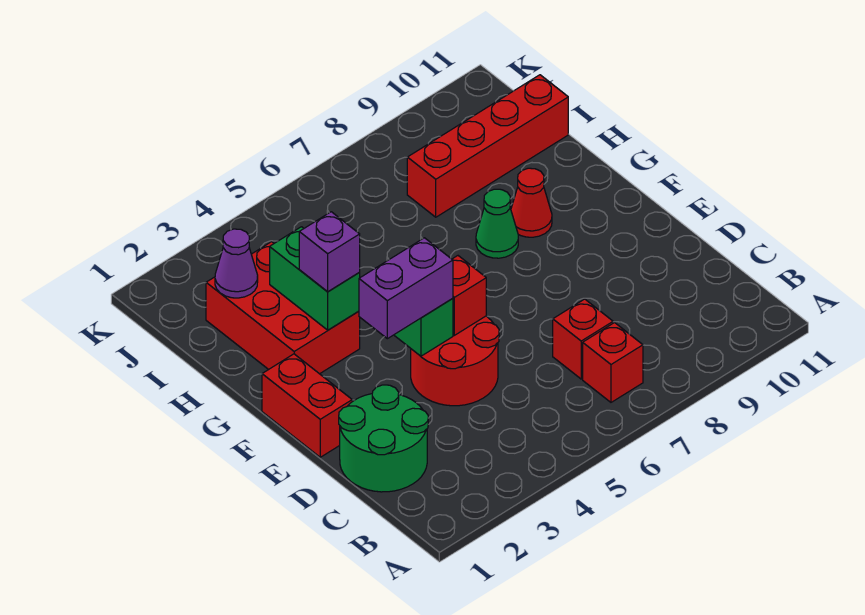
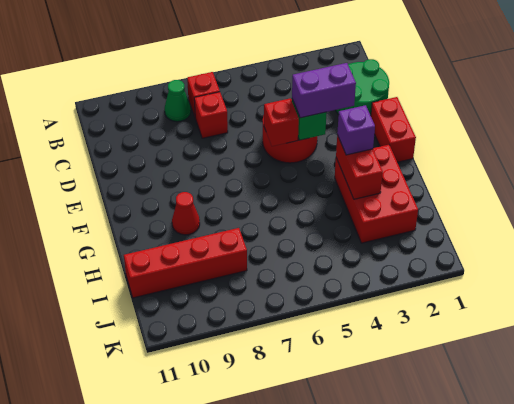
green 1x2 brick [270,227,360,330] -> red 1x2 brick [336,135,383,199]
green 1x1 cone [476,189,518,258] -> green 1x1 cone moved to [165,80,191,122]
purple 1x1 cone [215,229,258,298] -> none

